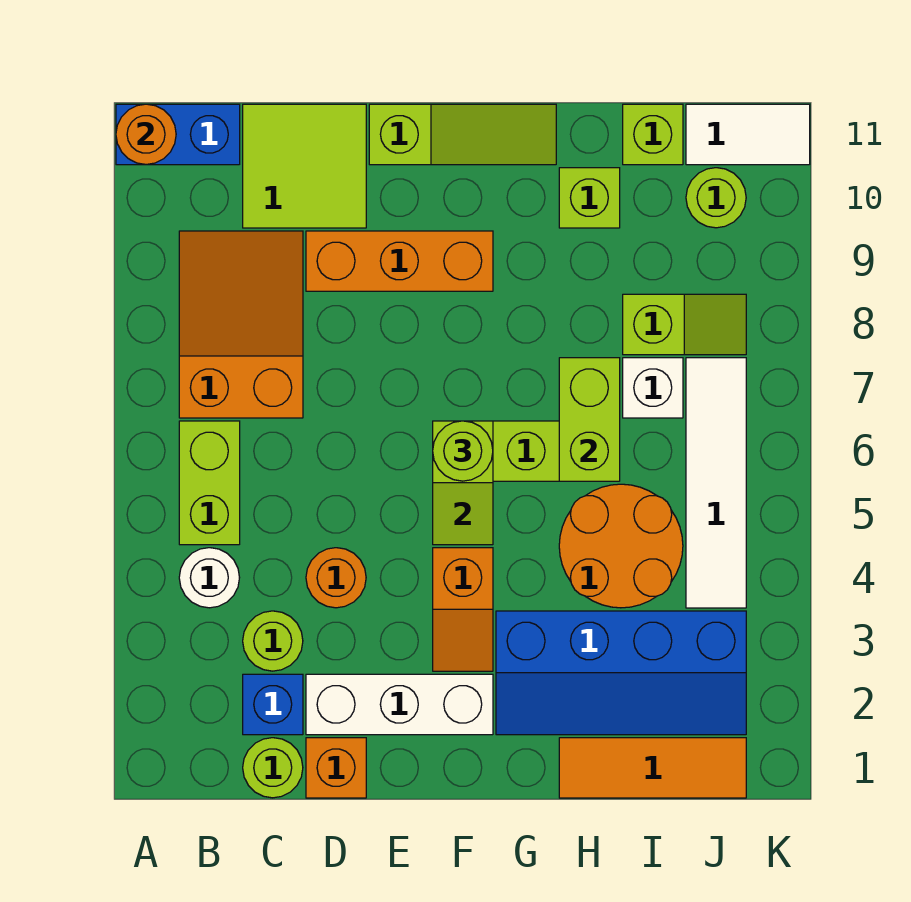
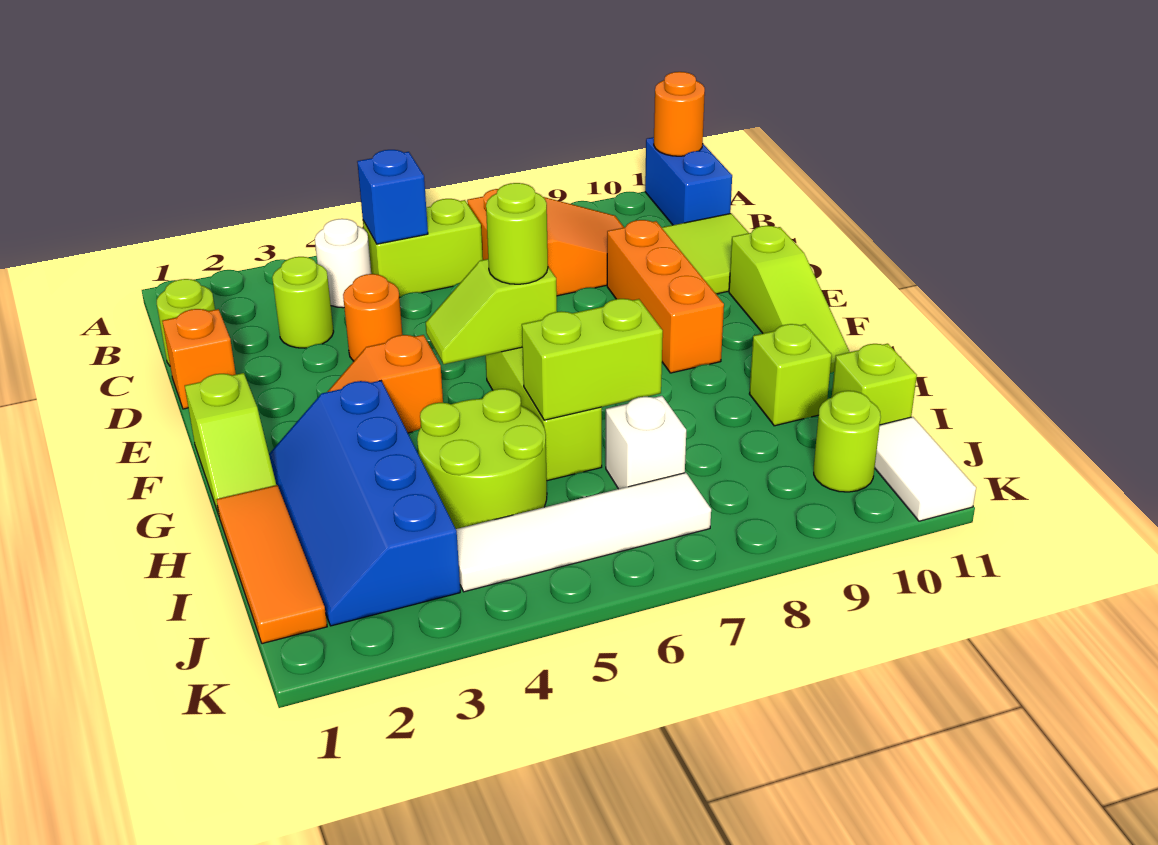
blue 1x1 brick [243,674,303,735] -> blue 1x1 brick moved to [357,150,428,244]
white 1x3 brick [306,674,493,735] -> none
orange 2x2 round brick [559,484,683,608] -> lime 2x2 round brick [417,389,547,529]
lime 1x2 slope [623,294,746,355] -> lime 1x2 slope moved to [185,373,276,515]

